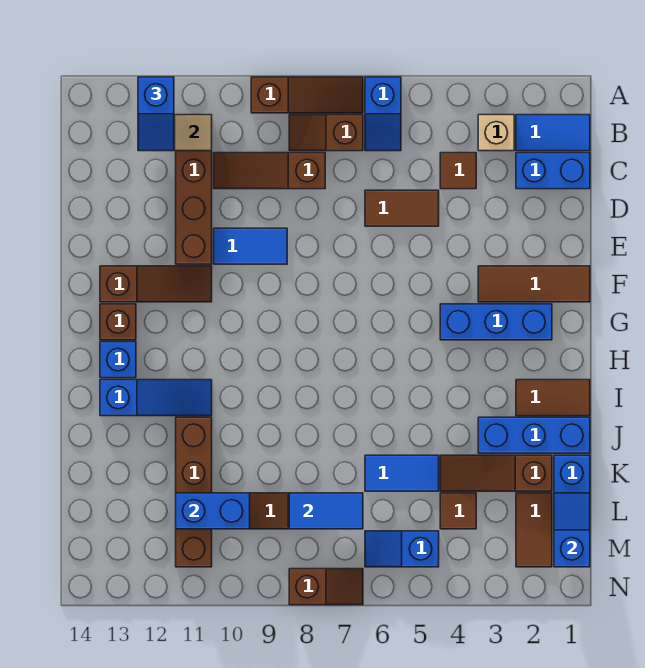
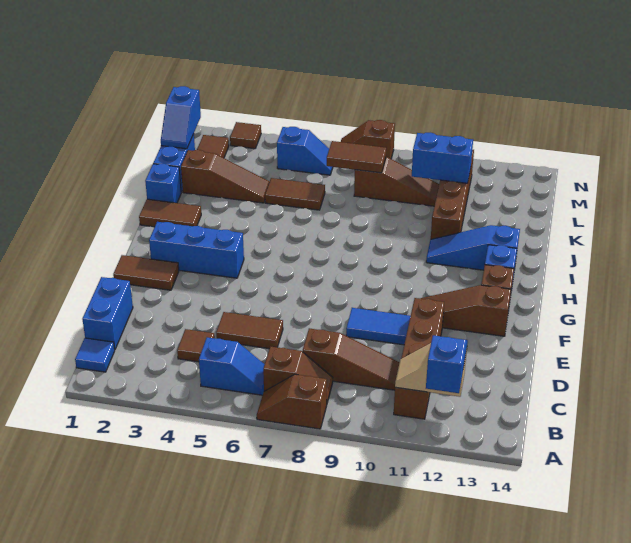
blue 1x2 slope [365,77,401,151] -> blue 1x2 slope turned to [199,338,265,395]
brown 1x3 slope [251,77,363,113] -> brown 1x2 slope [257,374,327,429]
blue 1x2 tile [516,115,590,151] -> blue 1x1 tile [75,338,115,372]
tan 1x1 brick [478,115,514,151] -> none
blue 1x2 brick [516,153,590,189] -> blue 1x2 brick turned to [82,277,133,349]
brown 1x3 tile [478,266,590,302] -> brown 1x2 tile [113,255,179,290]
blue 1x3 brick [478,417,590,453] -> blue 1x1 brick [145,164,181,203]
blue 1x2 tile [365,455,439,491] -> brown 1x2 tile [265,178,325,210]
brown 1x1 tile [440,493,476,529] -> brown 1x1 tile moved to [230,122,261,149]
blue 1x2 tile [289,493,363,529] -> brown 1x2 tile [327,141,386,173]

